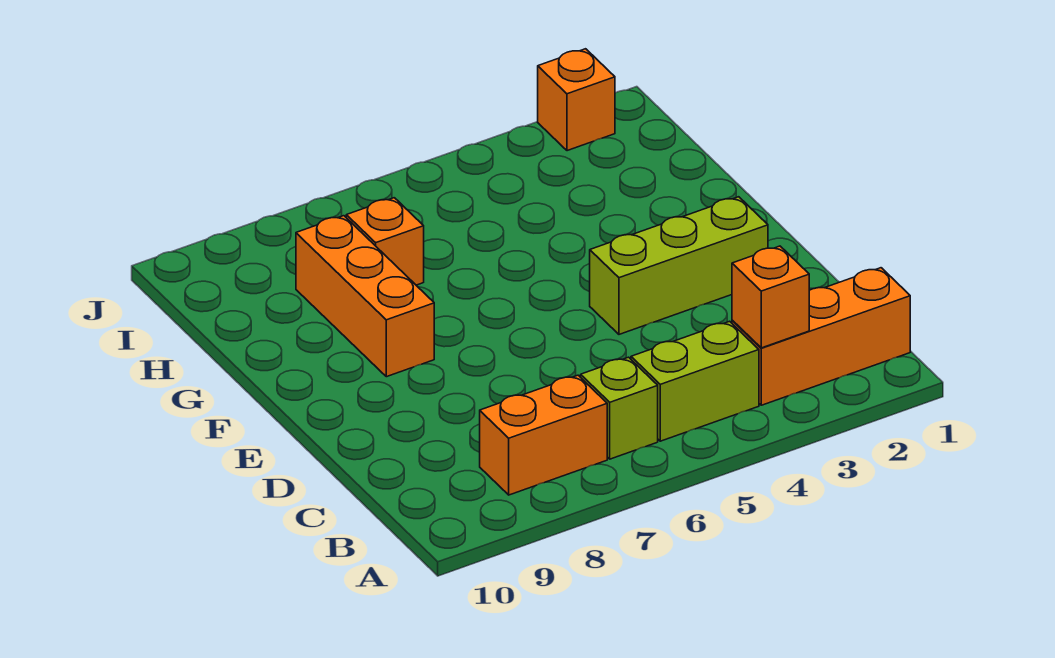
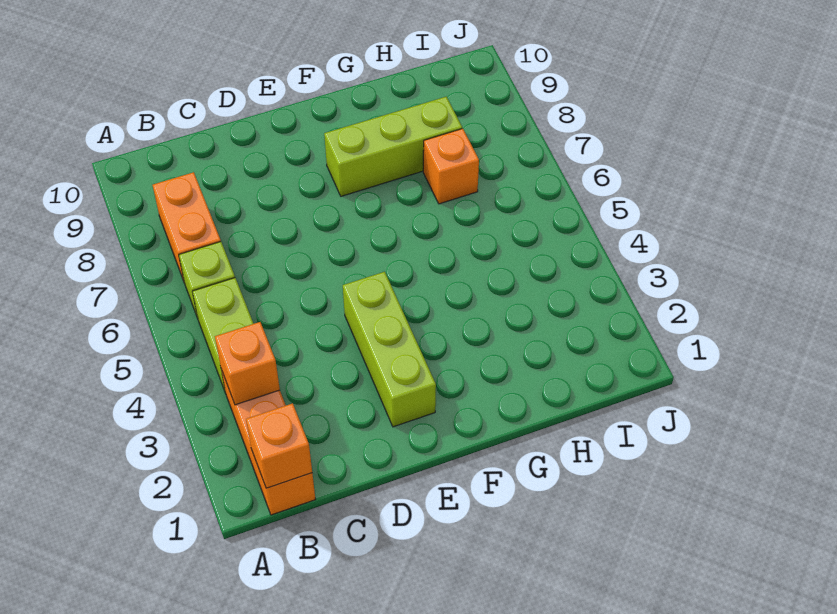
orange 1x3 brick [296,216,434,377] -> lime 1x3 brick [324,97,462,196]
orange 1x1 brick [538,49,615,151] -> orange 1x1 brick moved to [246,403,312,488]

